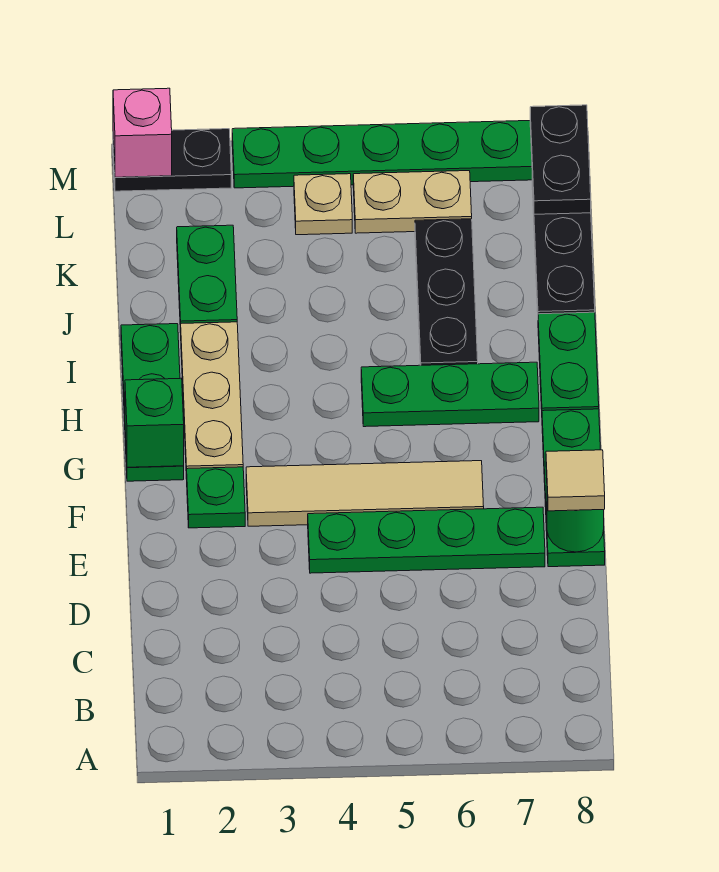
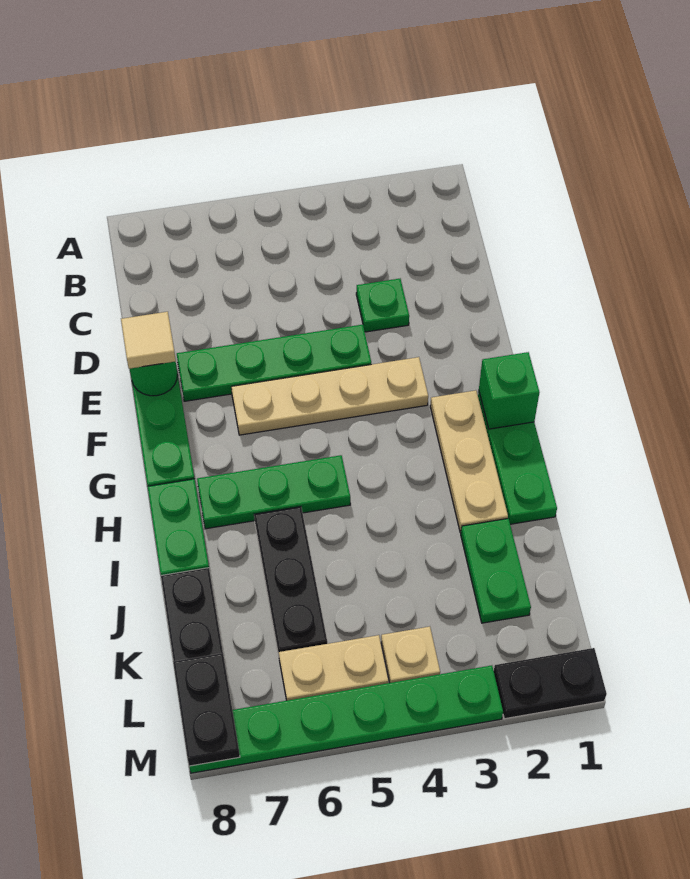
green 1x1 plate [187,467,245,528] -> green 1x1 plate moved to [356,279,409,332]
tan 1x4 tile [246,461,484,526] -> tan 1x4 plate [231,357,428,435]
pink 1x1 brick [113,88,172,177] -> none

